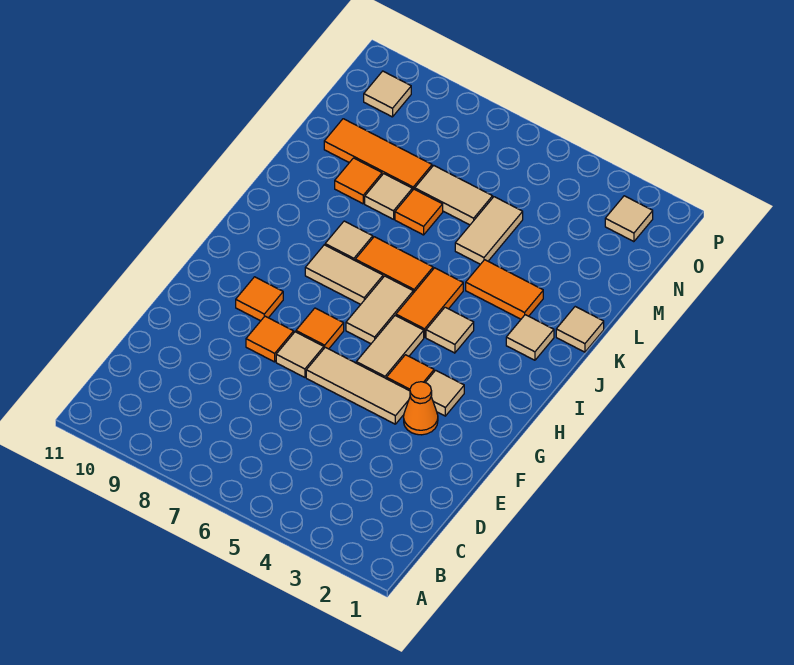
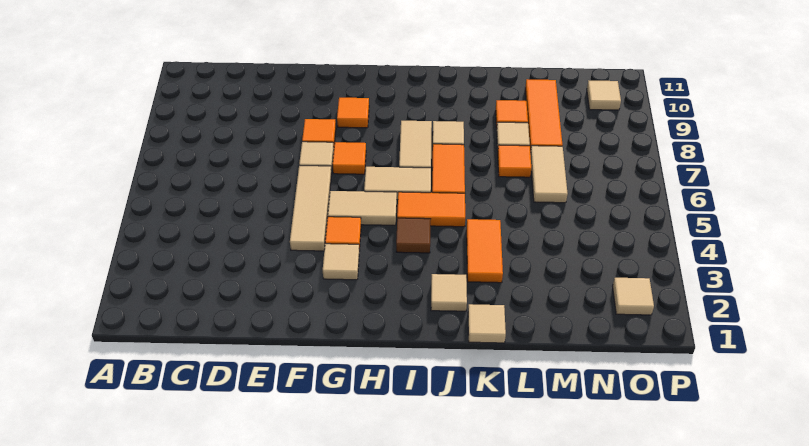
orange 1x1 cone [404,382,438,435] -> none
tan 1x1 tile [426,307,474,353] -> brown 1x1 tile [396,218,431,253]
tan 1x2 tile [455,197,523,264] -> none

